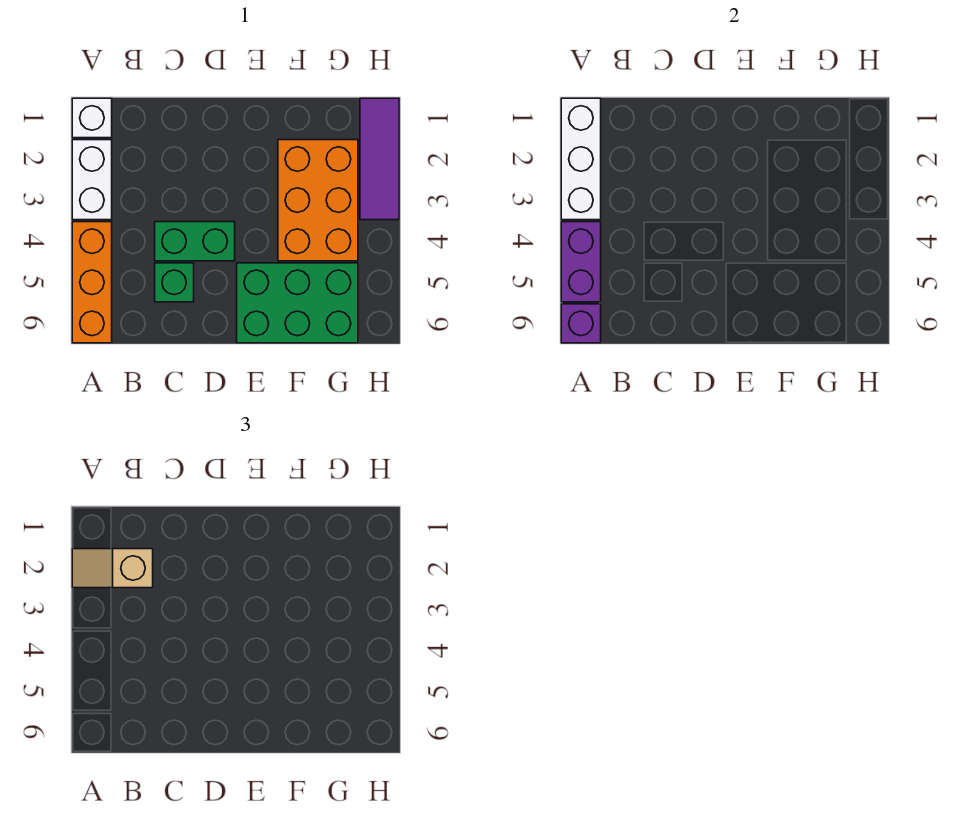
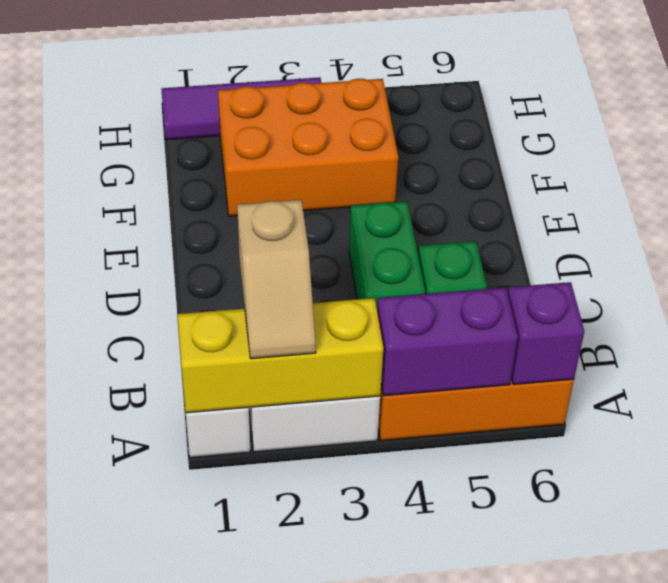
white 1x3 brick [561,98,601,220] -> yellow 1x3 brick [177,298,383,413]
green 2x3 brick [237,263,358,343] -> none

